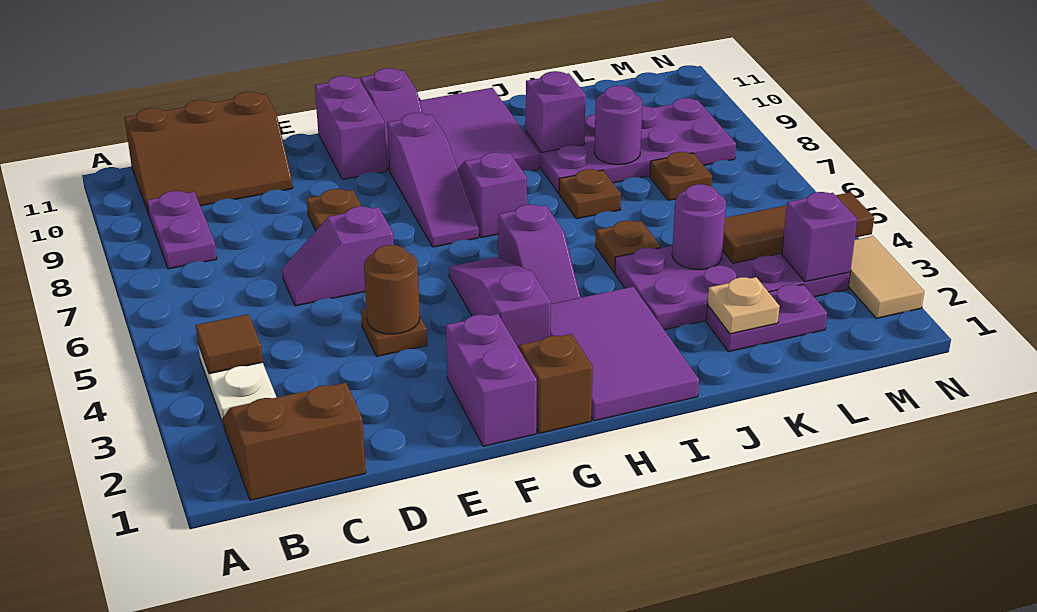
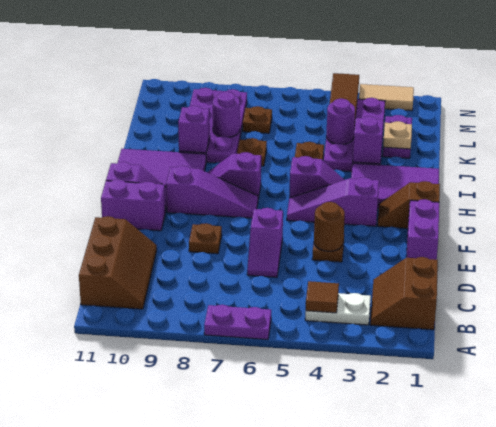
purple 1x2 plate [147,191,217,269] -> purple 1x2 plate moved to [204,305,271,340]
purple 1x2 brick [446,314,537,446] -> purple 1x2 brick turned to [406,199,439,260]
purple 1x1 brick [782,192,857,282] -> purple 1x1 brick moved to [353,116,383,164]

